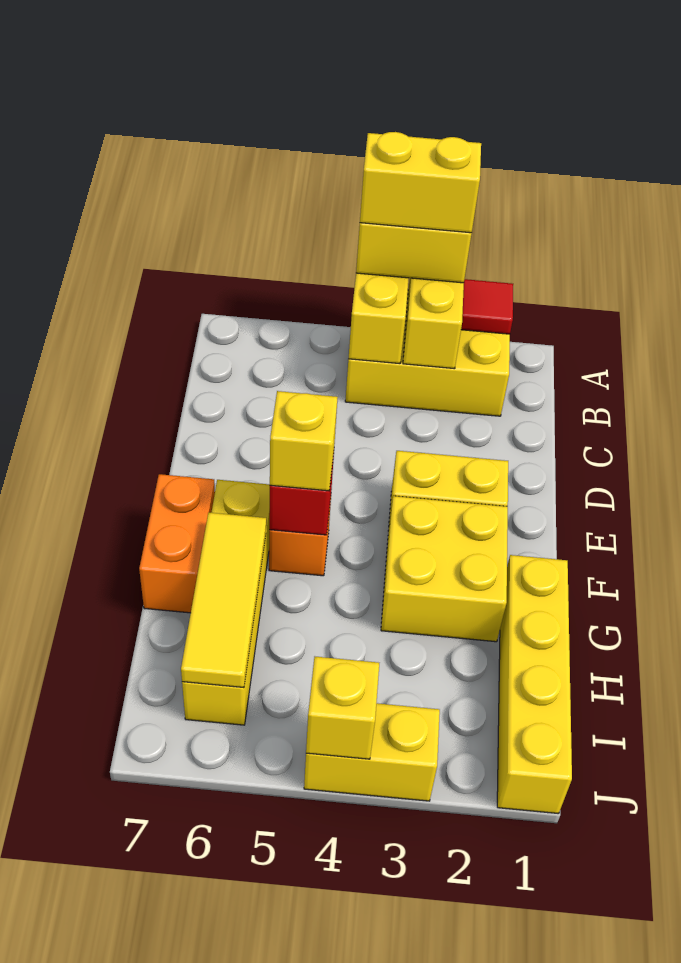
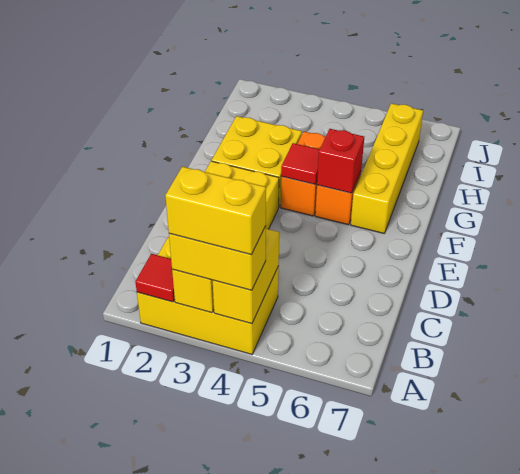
none -> red 1x1 tile [281,143,320,184]
yellow 1x1 brick [270,391,338,491] -> none
orange 1x2 brick [139,474,215,613] -> orange 1x2 brick moved to [281,132,326,216]
yellow 1x4 brick [497,555,572,814] -> none
yellow 1x3 tile [181,512,266,688] -> none
yellow 1x2 brick [304,703,440,801] -> none
yellow 1x1 brick [306,657,379,759] -> none

